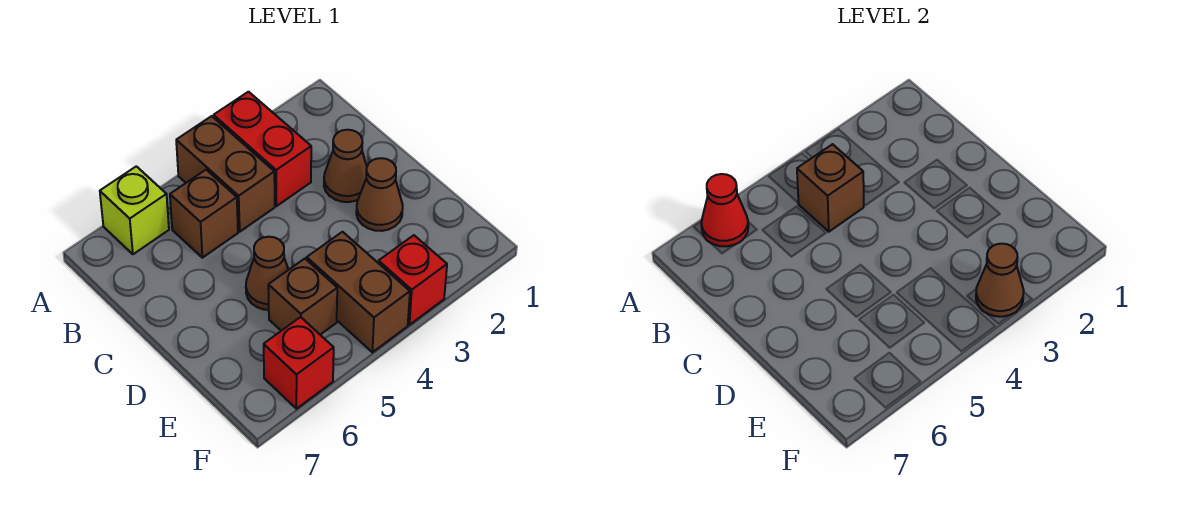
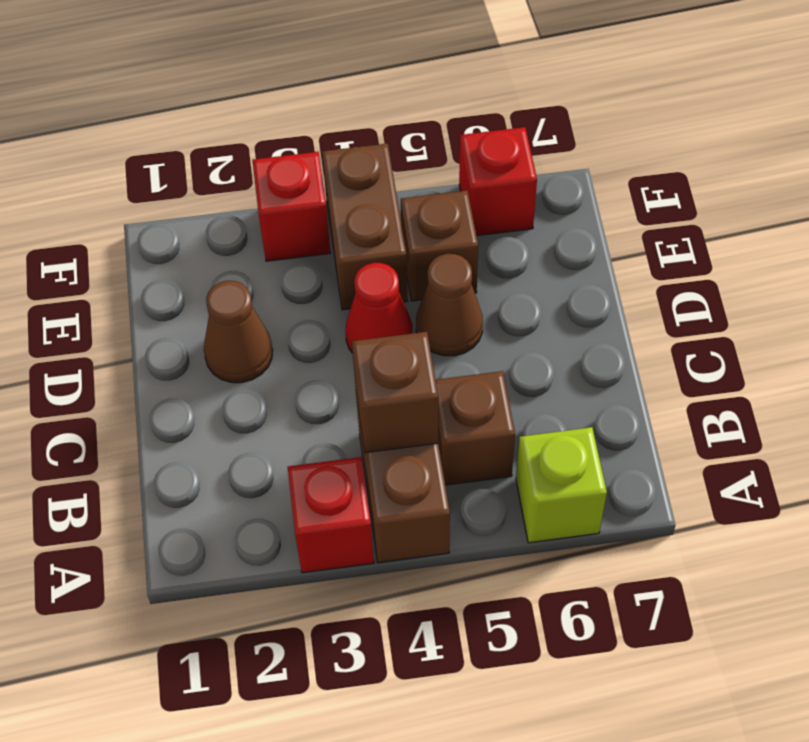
red 1x2 brick [214,92,311,206] -> red 1x1 brick [288,457,374,573]
red 1x1 cone [701,174,748,246] -> red 1x1 cone moved to [346,263,413,353]
brown 1x1 cone [324,130,367,202] -> none
brown 1x1 cone [976,244,1024,317] -> none

